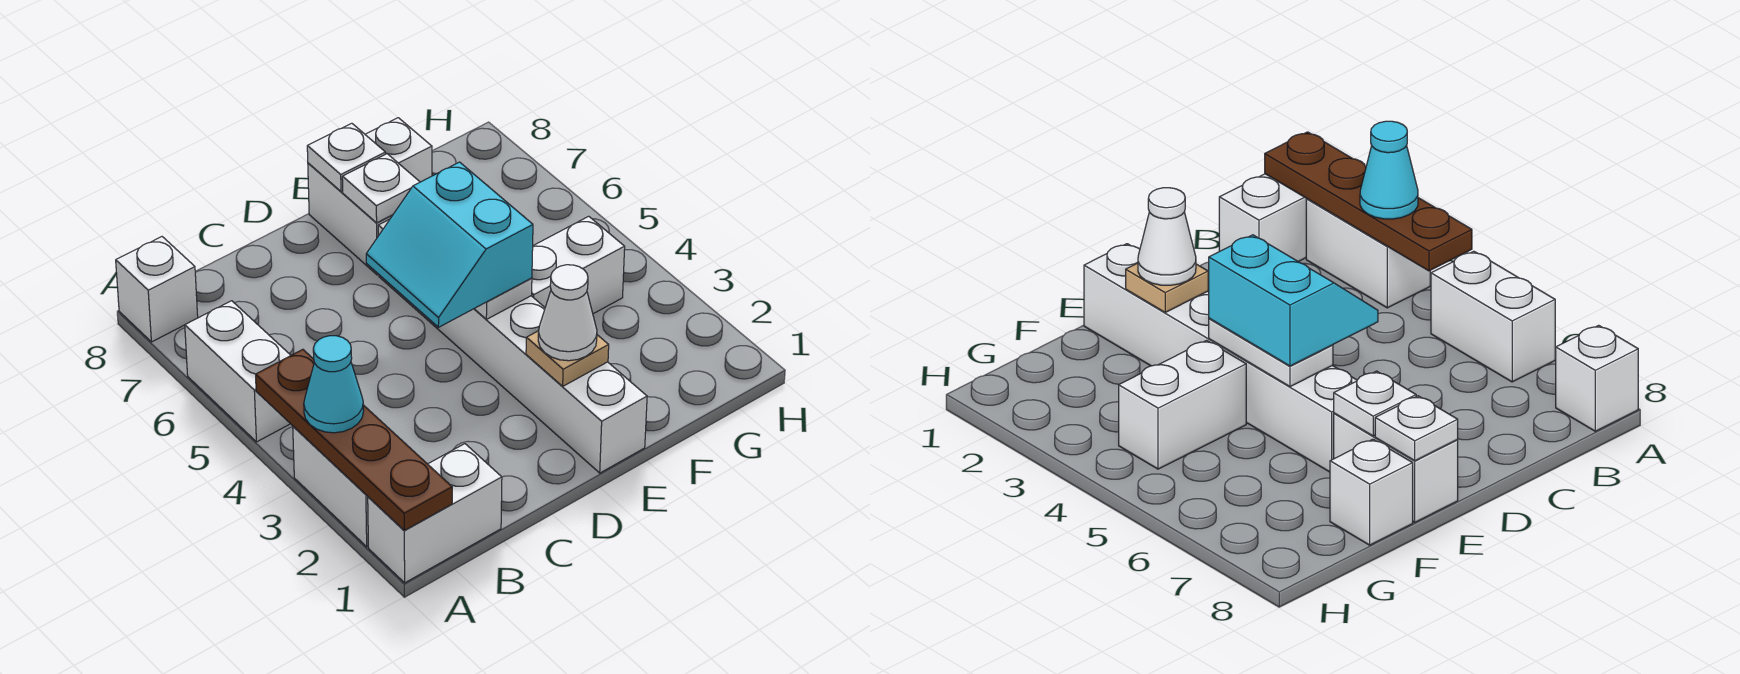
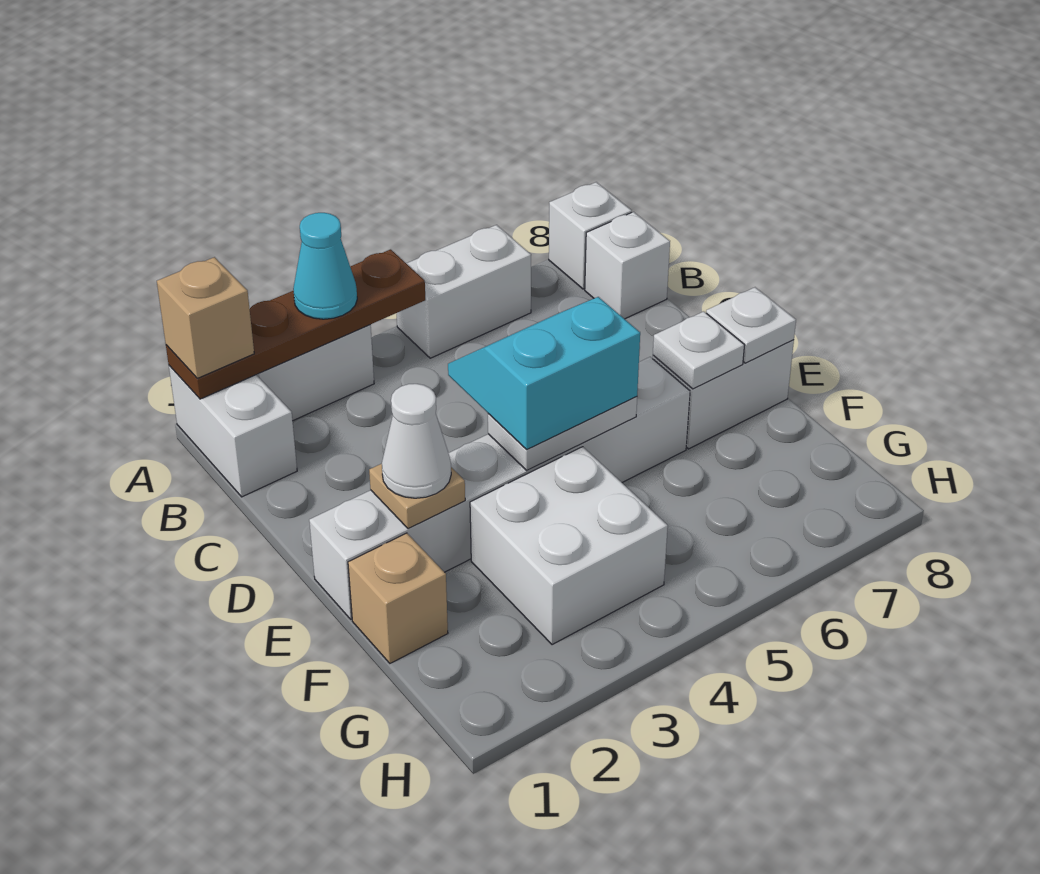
none -> tan 1x1 brick [157,257,254,378]
none -> tan 1x1 brick [348,533,448,663]
white 1x2 brick [532,216,625,314] -> white 2x2 brick [470,447,668,645]
white 1x1 brick [365,118,432,182] -> white 1x1 brick moved to [585,212,670,319]

